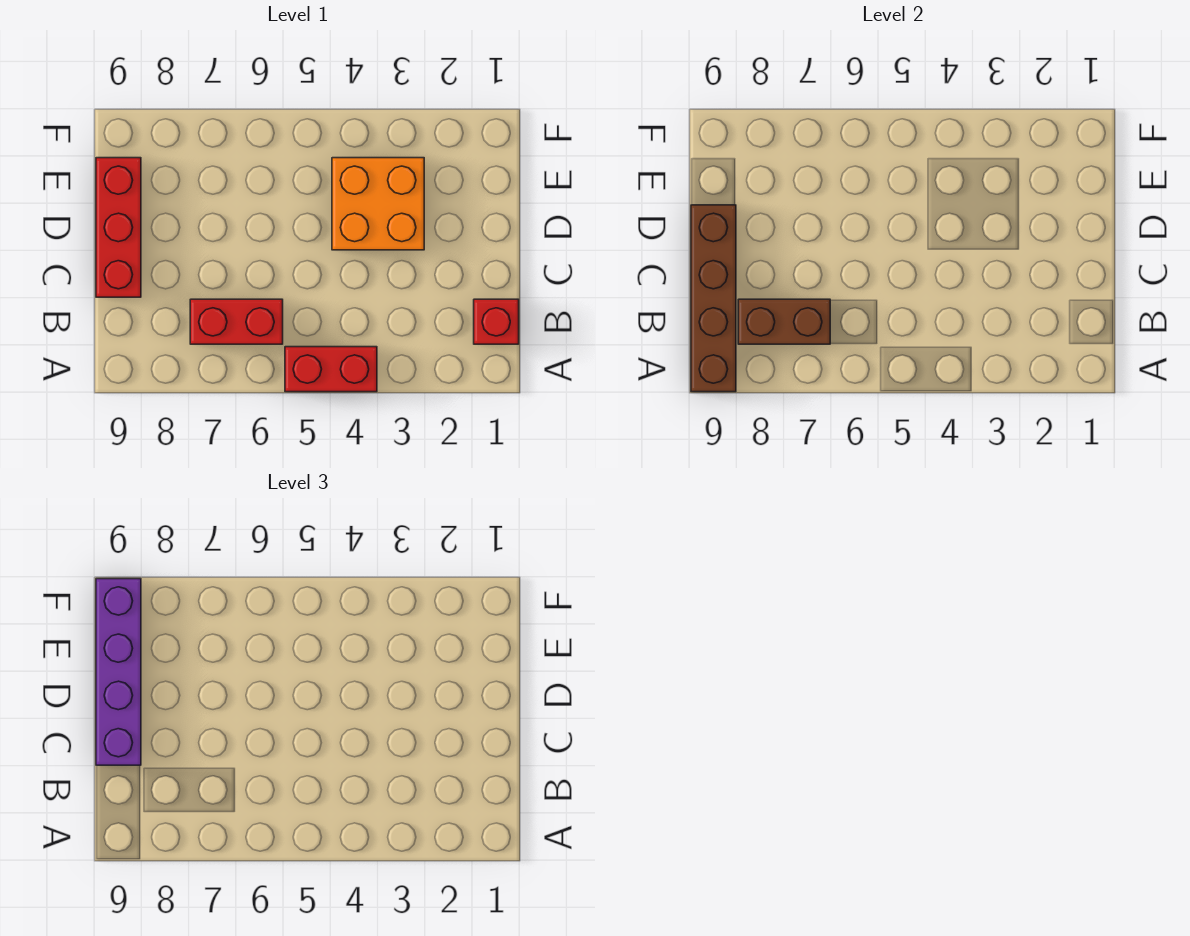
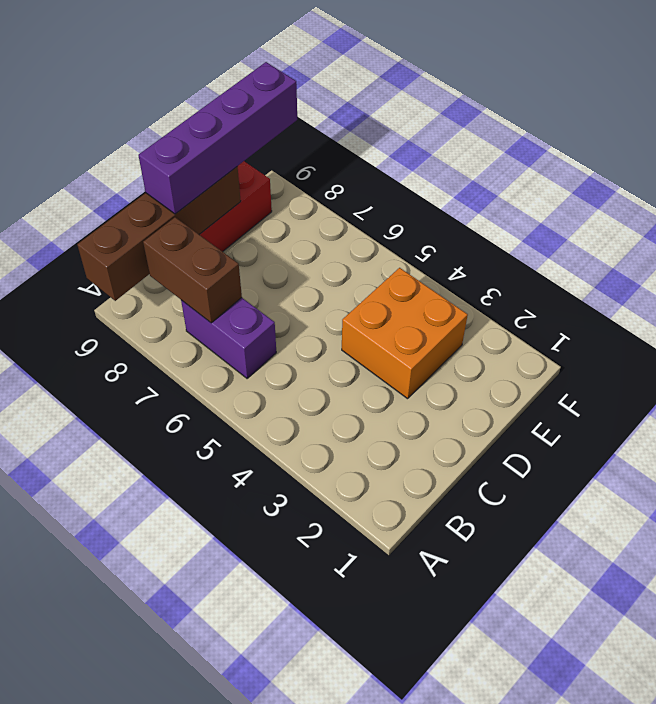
red 1x2 brick [285,347,377,392] -> none
red 1x1 brick [474,299,519,344] -> none
red 1x2 brick [190,299,283,344] -> purple 1x2 brick [181,298,276,379]

